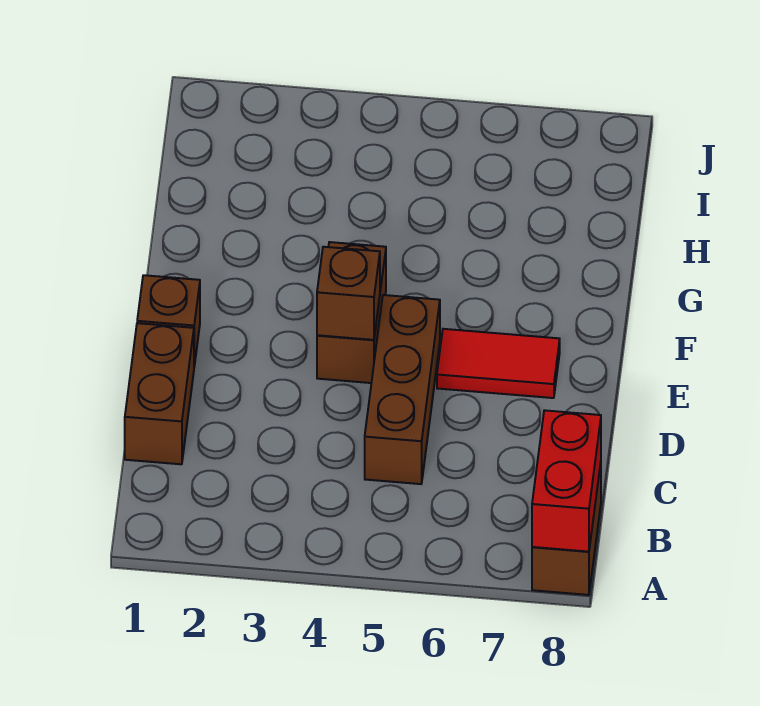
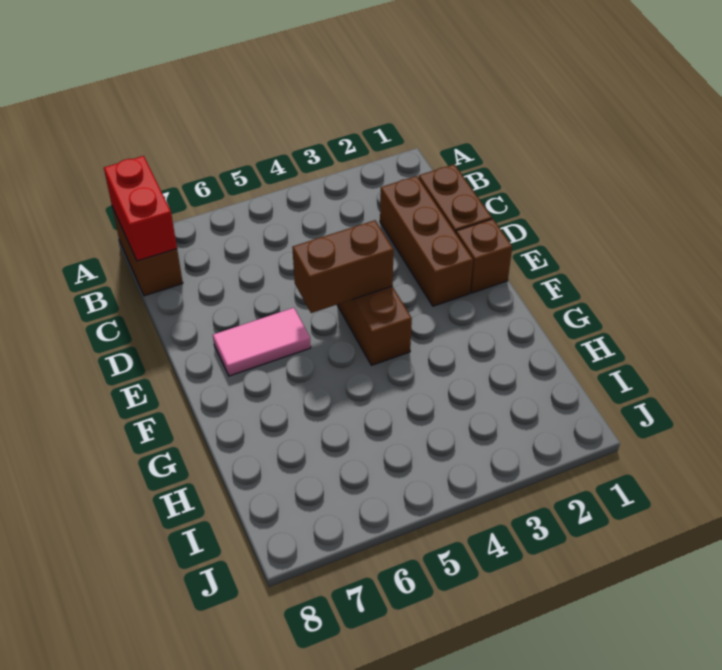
brown 1x3 brick [365,295,440,484] -> brown 1x3 brick moved to [380,176,473,306]
brown 1x1 brick [317,247,380,340] -> brown 1x2 brick [292,220,394,313]
red 1x2 tile [437,329,560,398] -> pink 1x2 tile [213,308,311,376]

